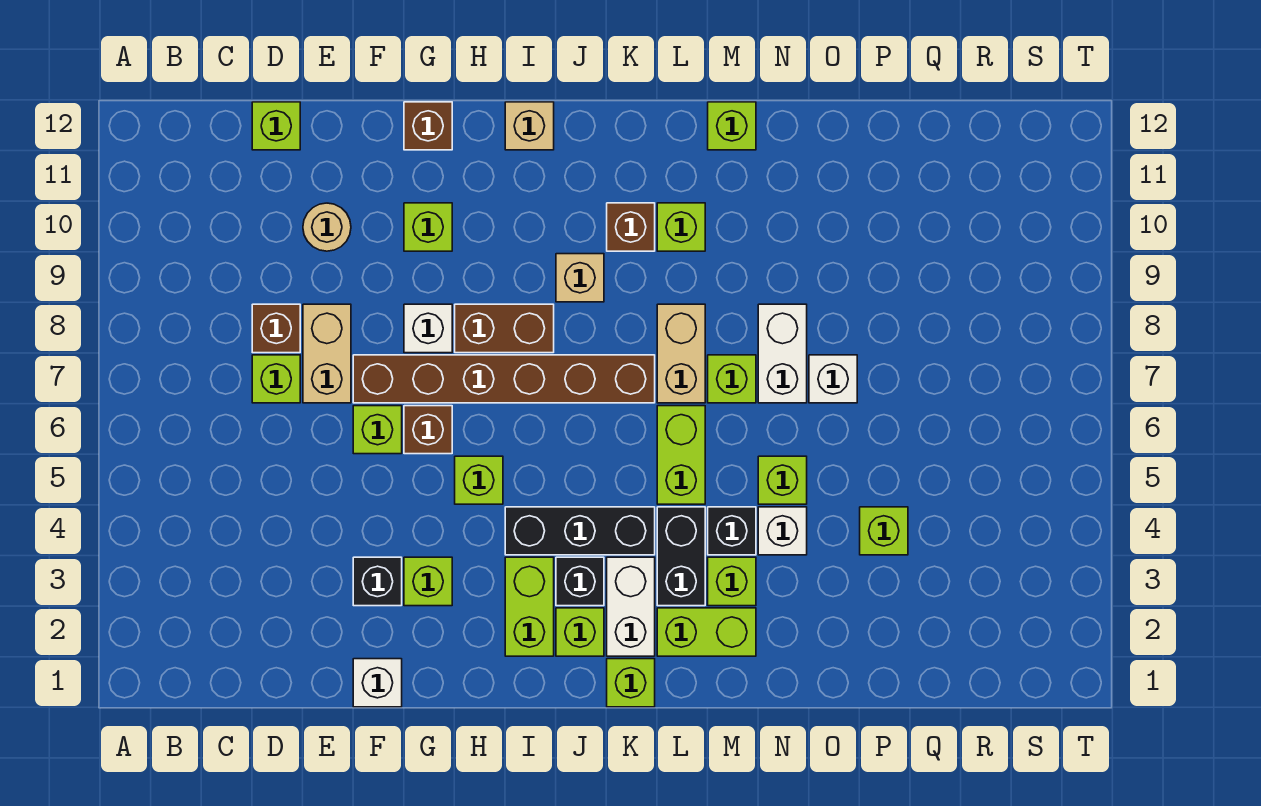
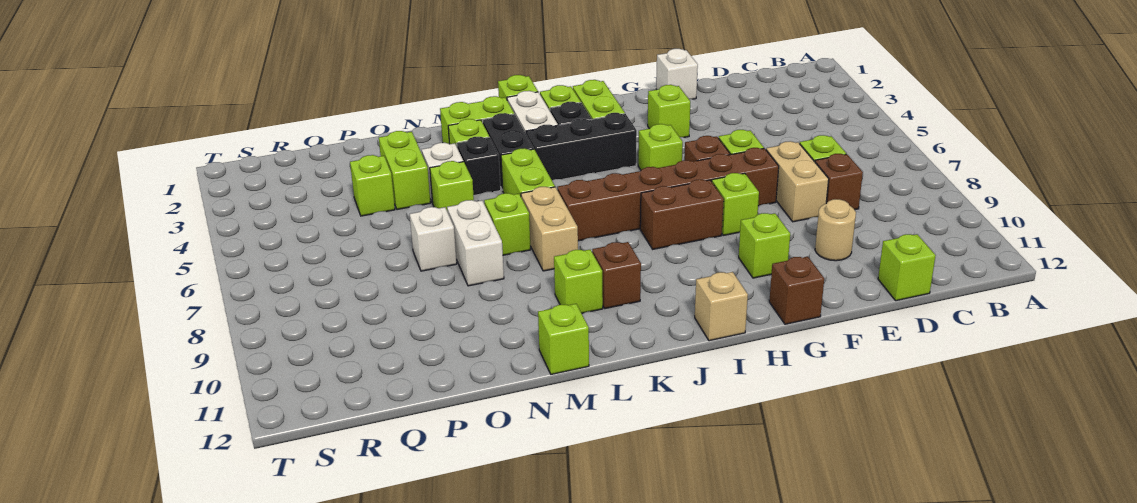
black 1x1 brick [353,557,402,606] -> none
white 1x1 brick [404,304,452,353] -> lime 1x1 brick [712,173,759,235]
tan 1x1 brick [556,254,604,302] -> none
none -> lime 1x2 brick [379,131,431,210]

